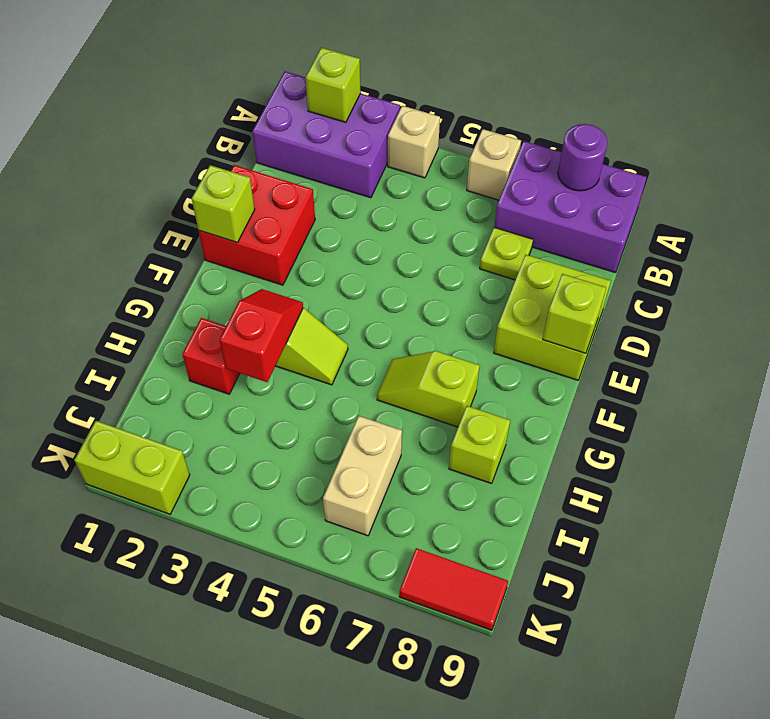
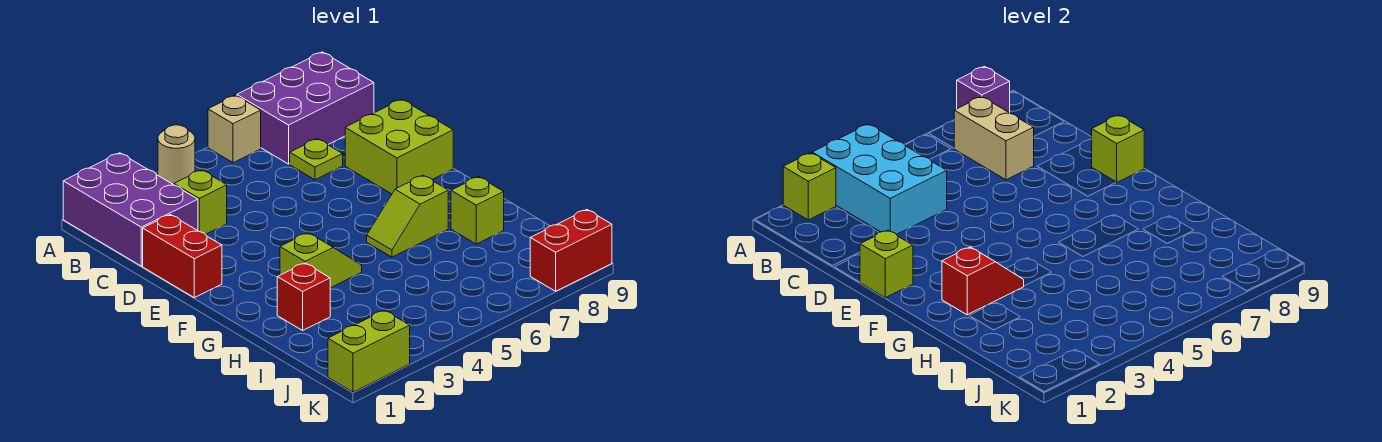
purple 2x3 brick [252,72,400,198] -> purple 2x3 brick turned to [63,153,198,266]
none -> cyan 2x3 brick [812,124,947,234]
tan 1x1 brick [388,106,440,178] -> tan 1x1 round brick [158,125,195,185]
purple 1x1 round brick [558,124,607,191] -> purple 1x1 brick [957,66,1010,113]
none -> lime 1x1 brick [174,170,227,234]
red 2x2 brick [199,165,315,285] -> red 1x2 brick [143,215,222,298]
red 1x2 slope [220,289,303,382] -> red 1x2 slope turned to [942,247,1024,315]
tan 1x2 brick [323,416,402,536] -> tan 1x2 brick moved to [954,97,1034,180]
red 1x2 tile [399,548,508,630] -> red 1x2 brick [530,210,612,291]

